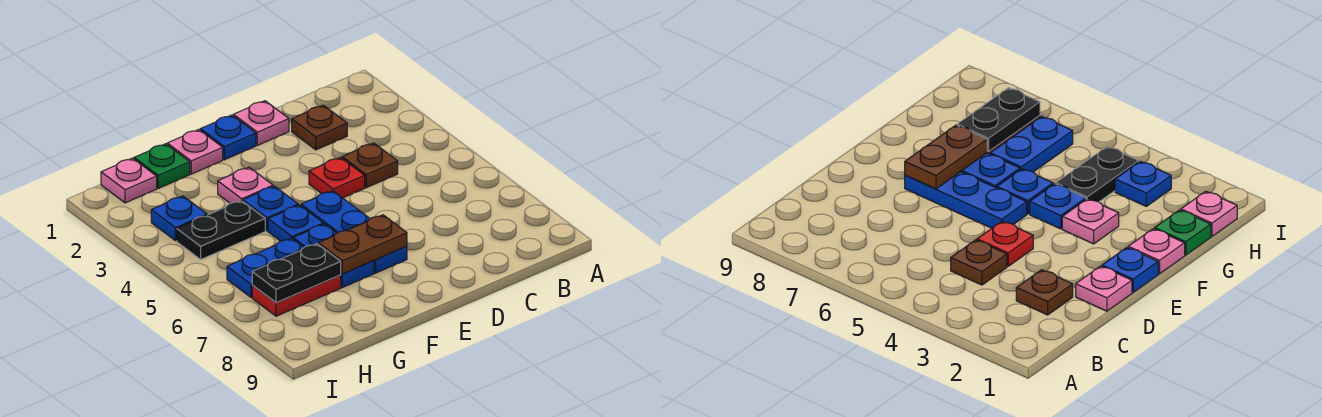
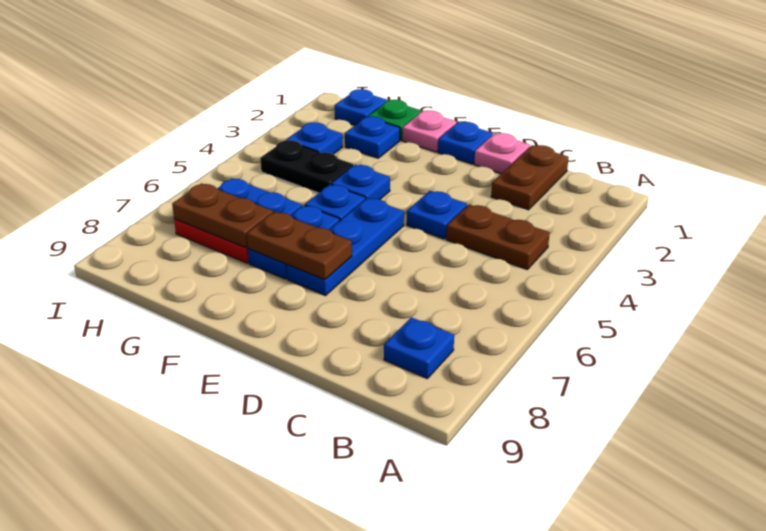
none -> blue 1x1 plate [384,317,454,378]
brown 1x1 plate [292,105,347,150] -> brown 1x2 plate [491,145,569,210]
brown 1x1 plate [342,143,398,188] -> brown 1x2 plate [446,204,550,270]
red 1x1 plate [309,157,365,198] -> blue 1x1 plate [407,191,467,239]
pink 1x1 plate [218,167,273,203] -> none
none -> blue 1x1 plate [345,116,400,158]
black 1x2 plate [252,244,341,303] -> brown 1x2 plate [172,183,273,248]
pink 1x1 plate [101,158,157,203] -> blue 1x1 plate [335,89,387,125]

